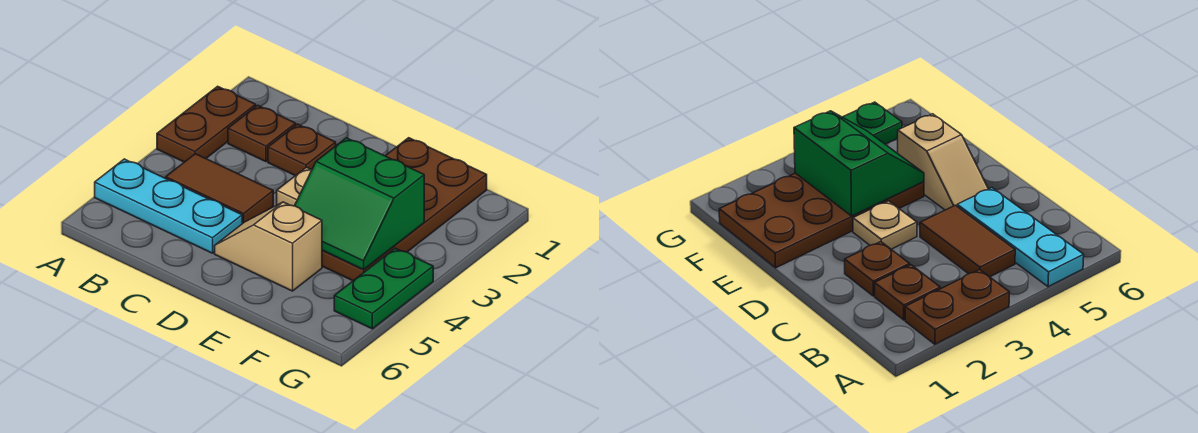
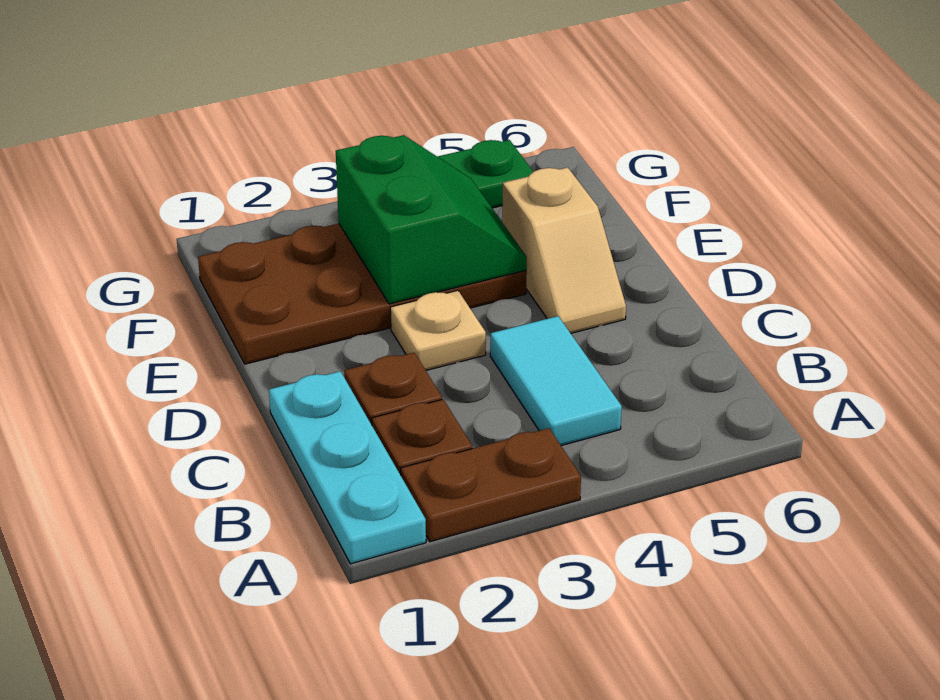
cyan 1x3 plate [95,159,242,253] -> cyan 1x3 plate moved to [269,371,426,564]
brown 1x2 tile [166,154,273,224] -> cyan 1x2 tile [490,316,622,446]

